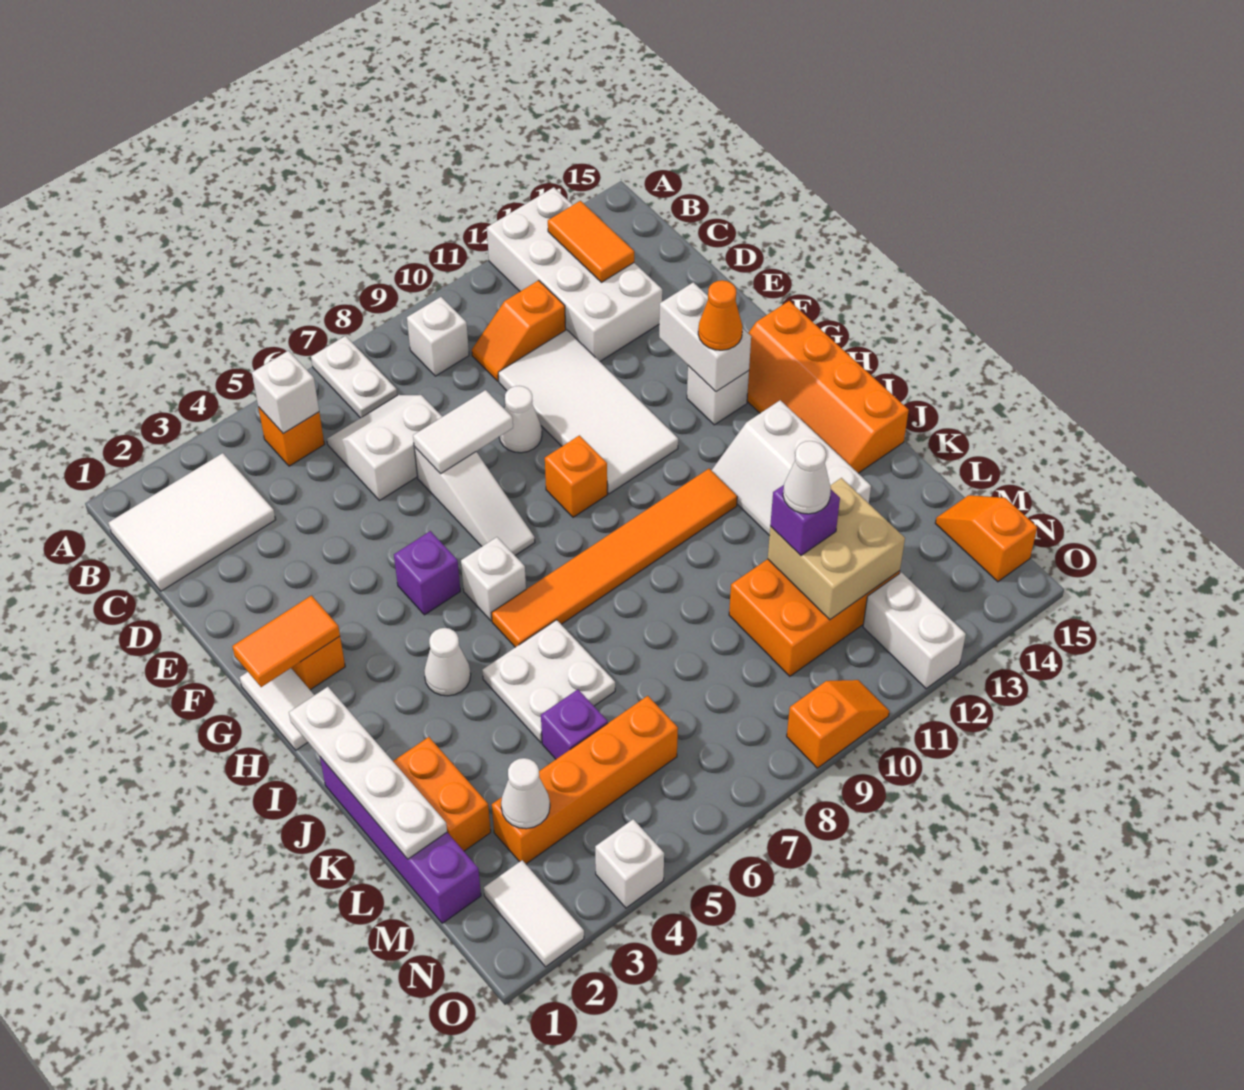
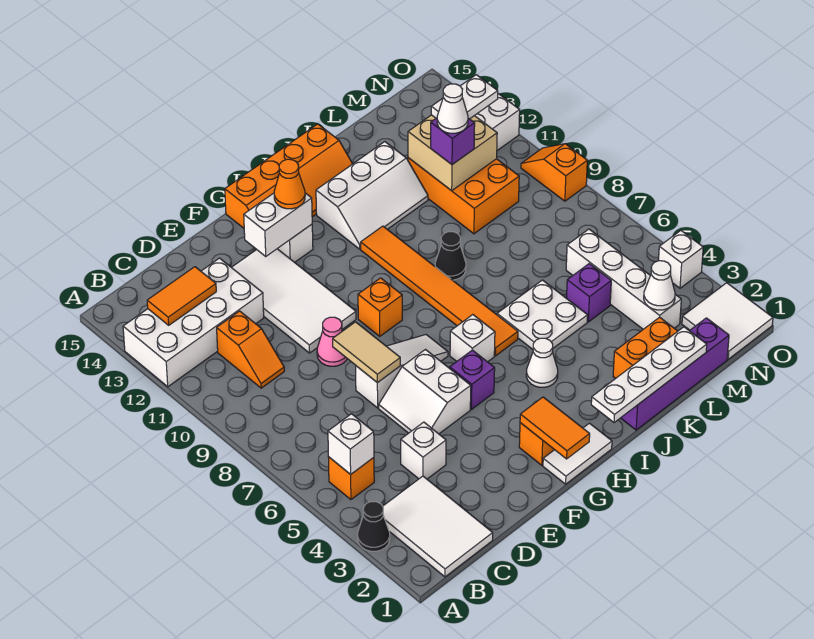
none -> black 1x1 cone [358,502,390,551]
white 1x2 plate [311,336,397,418] -> white 1x2 plate moved to [431,75,498,119]
white 1x1 brick [407,297,469,376] -> white 1x1 brick moved to [401,422,446,479]
white 2x2 slope [327,395,442,501] -> white 2x2 slope moved to [379,350,471,434]
white 2x4 tile [498,330,678,494] -> white 2x4 tile turned to [231,249,356,353]
white 1x2 tile [413,390,513,474] -> tan 1x2 tile [333,322,400,383]
white 1x1 cone [499,386,542,453] -> pink 1x1 cone [317,317,347,366]
none -> black 1x1 cone [435,232,466,280]
orange 1x4 brick [492,696,678,864] -> white 1x4 brick [566,229,681,329]
orange 1x2 slope [935,495,1037,582] -> none
white 1x2 tile [484,860,584,967] -> white 2x2 tile [682,283,773,359]

